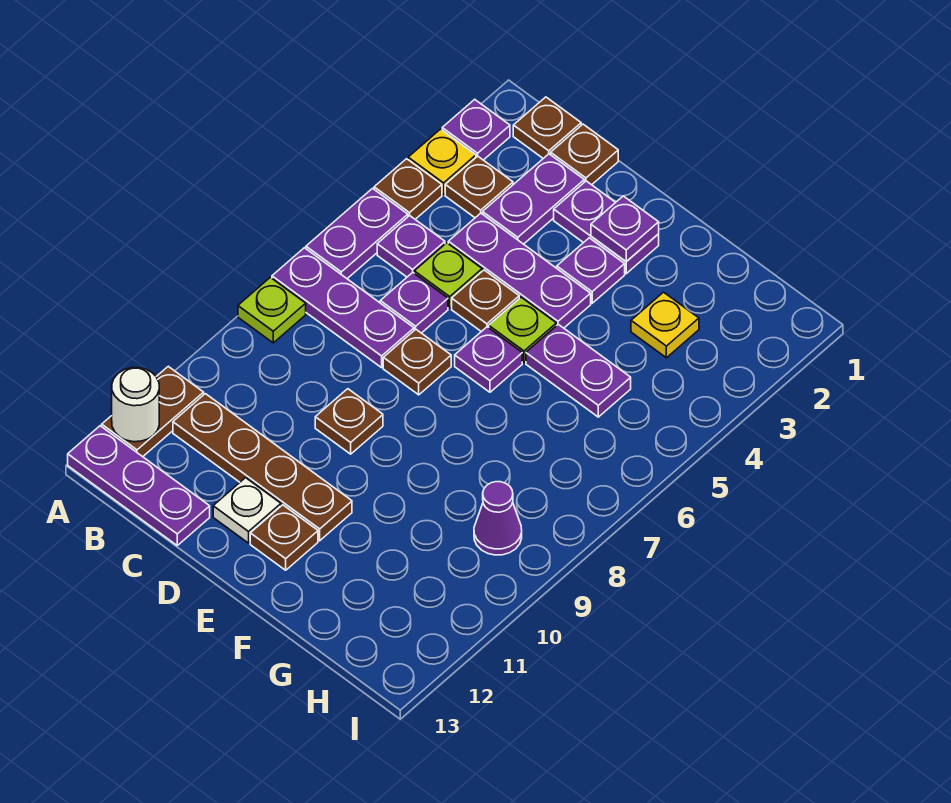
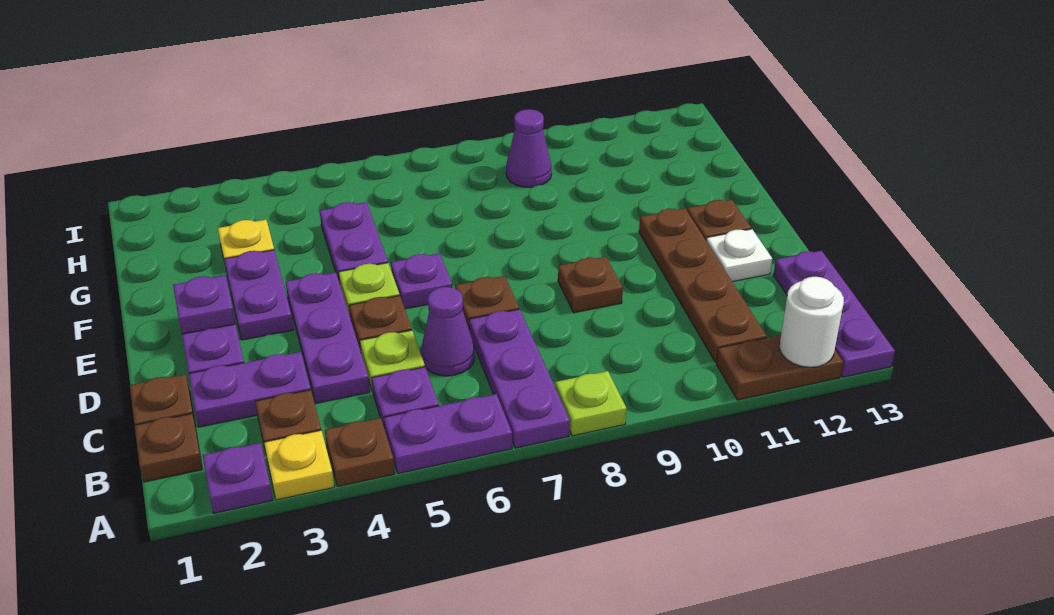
purple 1x1 plate [380,273,448,333] -> purple 1x1 cone [421,287,475,376]
purple 1x1 plate [557,238,625,303] -> purple 1x2 plate [224,250,293,340]

